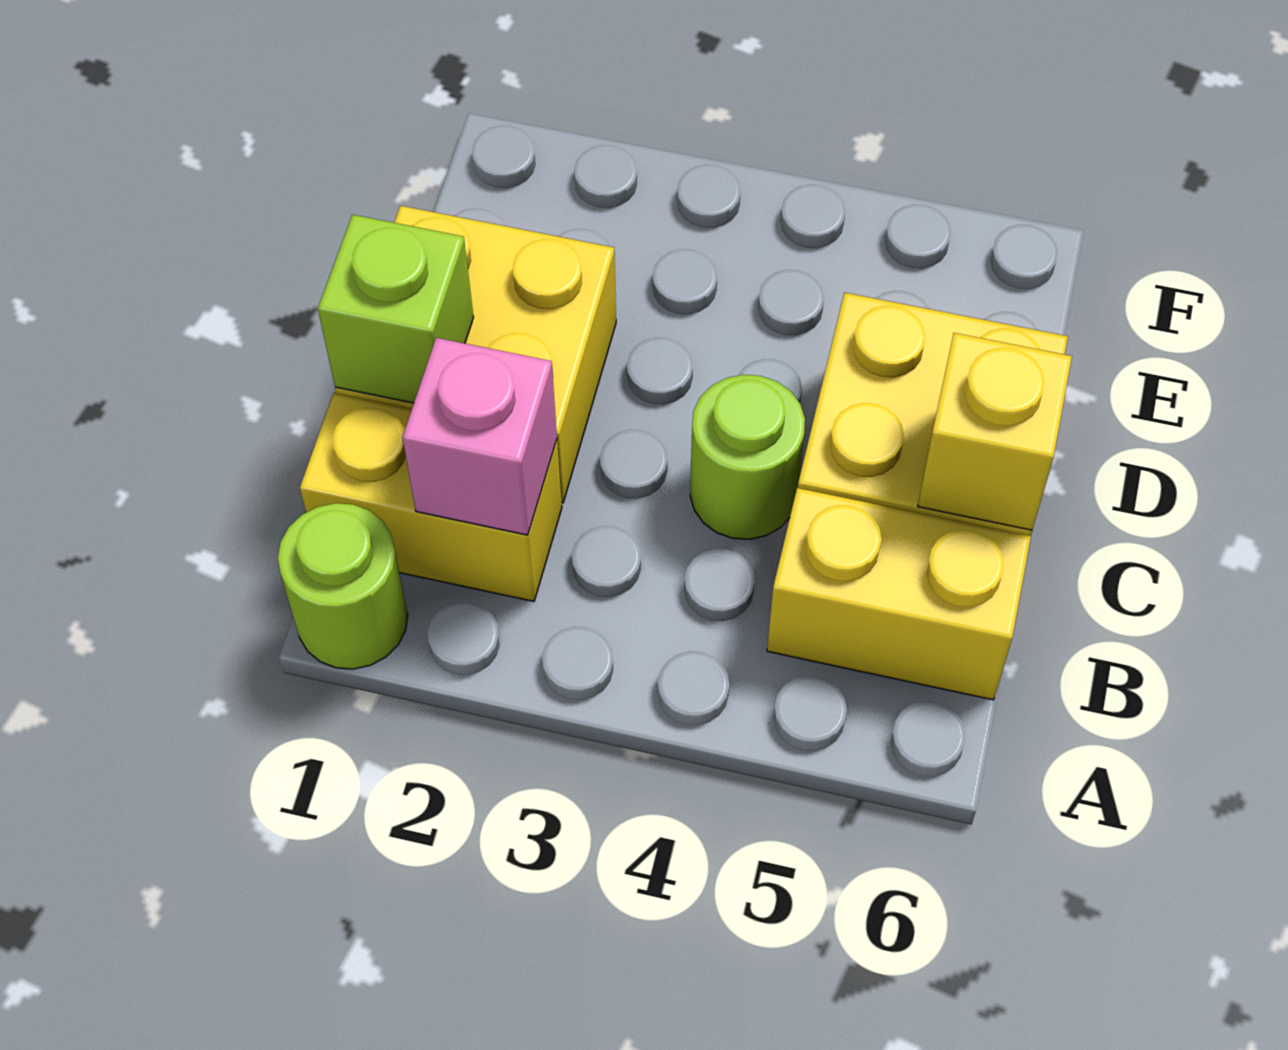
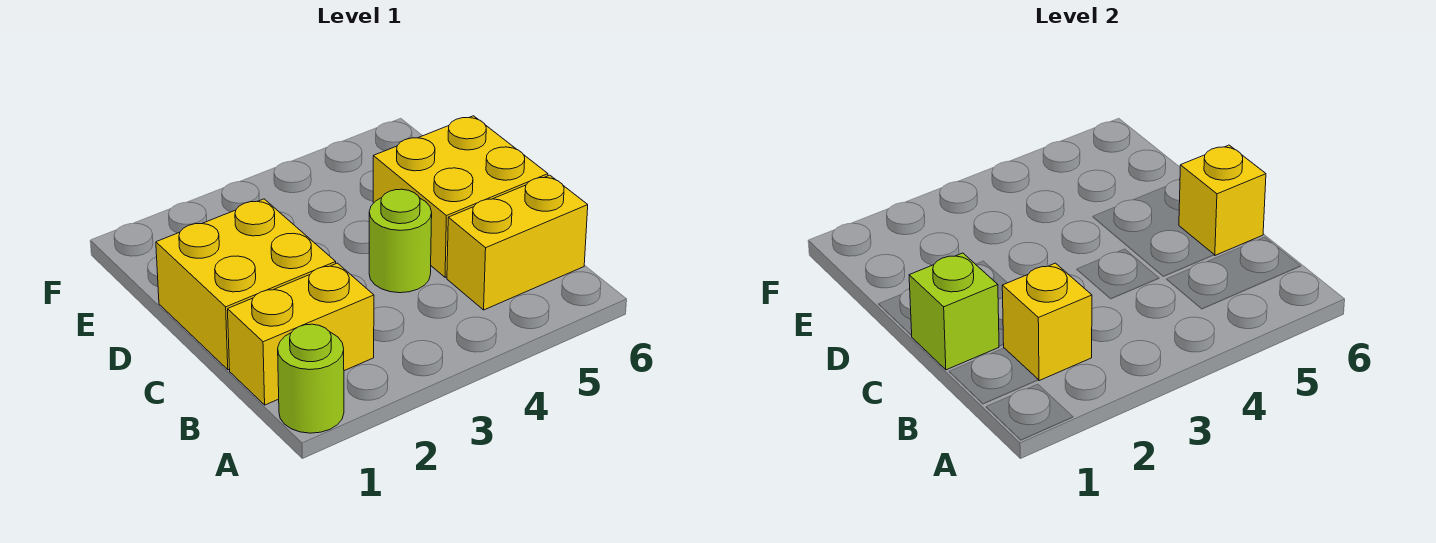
pink 1x1 brick [403,338,557,535] -> yellow 1x1 brick [1002,263,1092,381]

